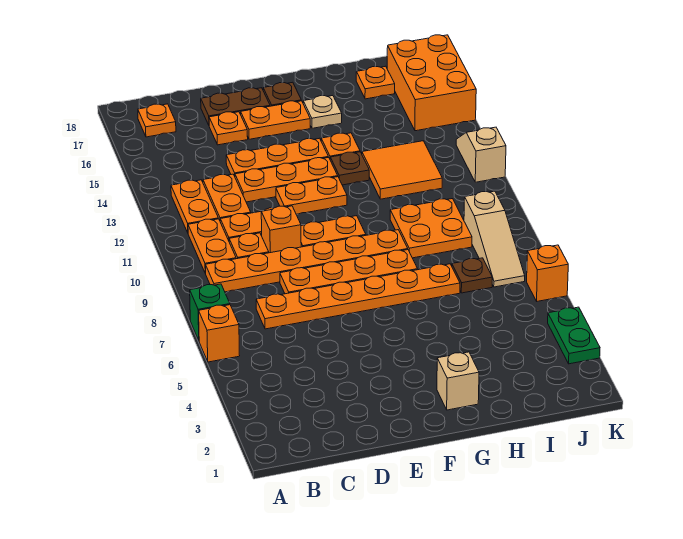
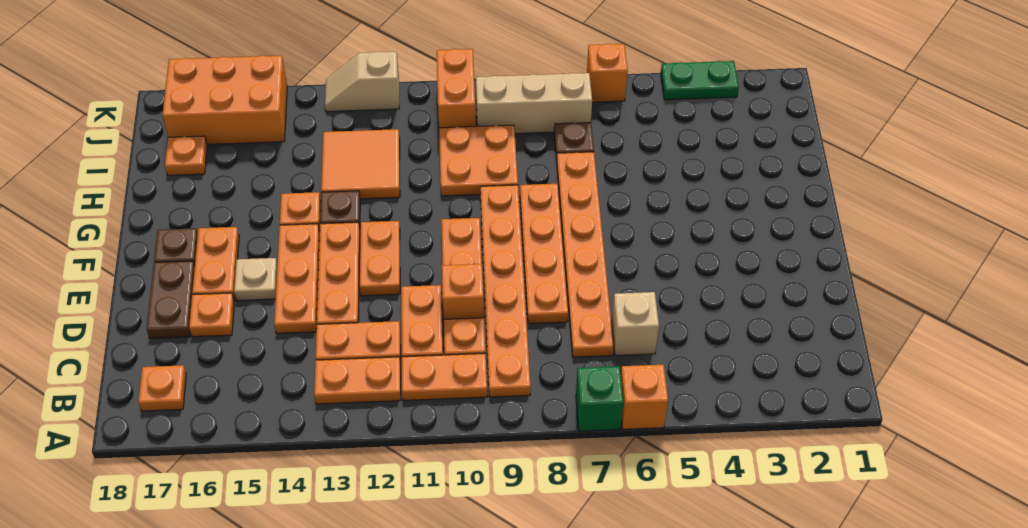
tan 1x1 brick [437,352,479,410] -> tan 1x1 brick moved to [612,292,659,356]
tan 1x1 plate [303,96,342,128] -> tan 1x1 plate moved to [234,258,277,301]
tan 1x3 slope [464,191,525,287] -> tan 1x3 brick [476,73,592,134]
none -> orange 1x2 brick [437,49,476,128]

